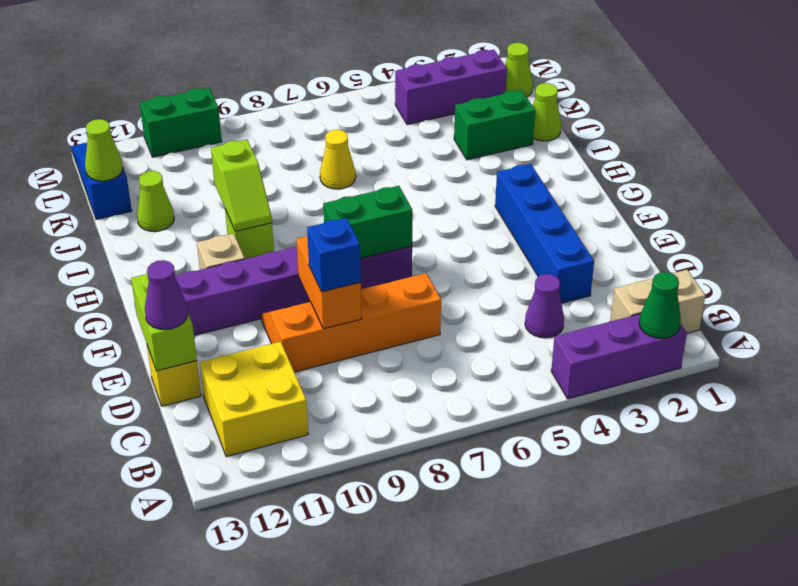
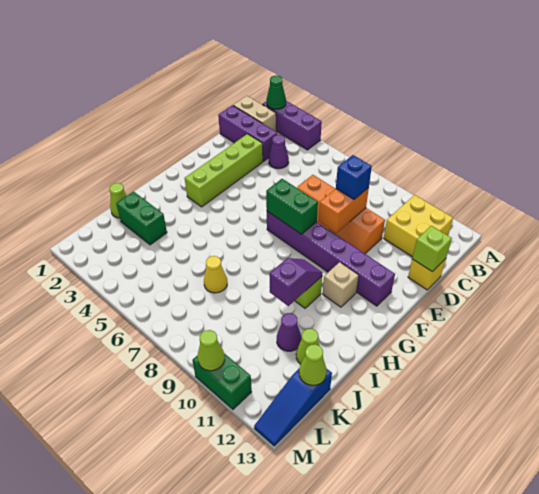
blue 1x4 brick [495,164,594,303] -> lime 1x4 brick [185,134,263,207]
lime 1x2 brick [131,273,197,371] -> lime 1x1 brick [412,226,452,271]
purple 1x1 cone [145,260,188,330] -> purple 1x1 cone moved to [277,313,302,351]
lime 1x2 slope [211,140,272,231] -> purple 1x2 slope [269,258,322,306]
lime 1x1 cone [505,43,533,97] -> lime 1x1 cone moved to [197,330,225,371]
purple 1x3 brick [395,49,507,124] -> purple 1x3 brick moved to [218,105,277,161]

